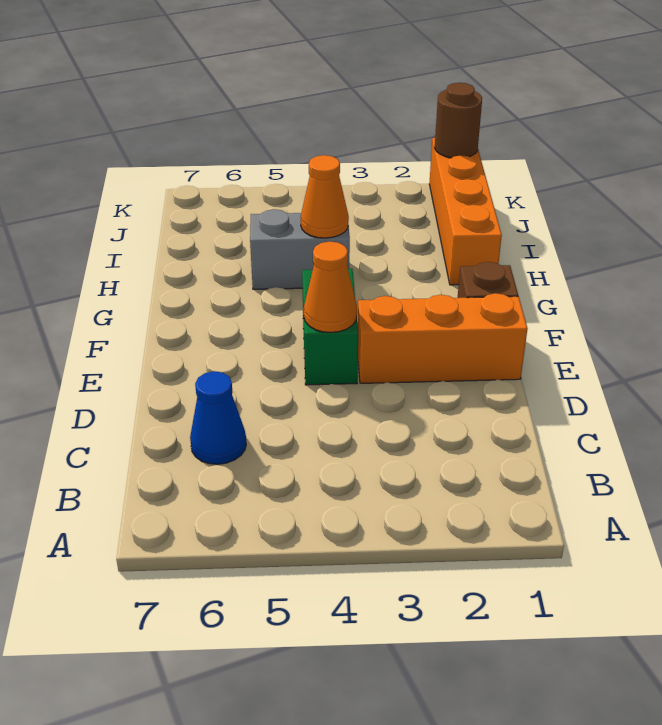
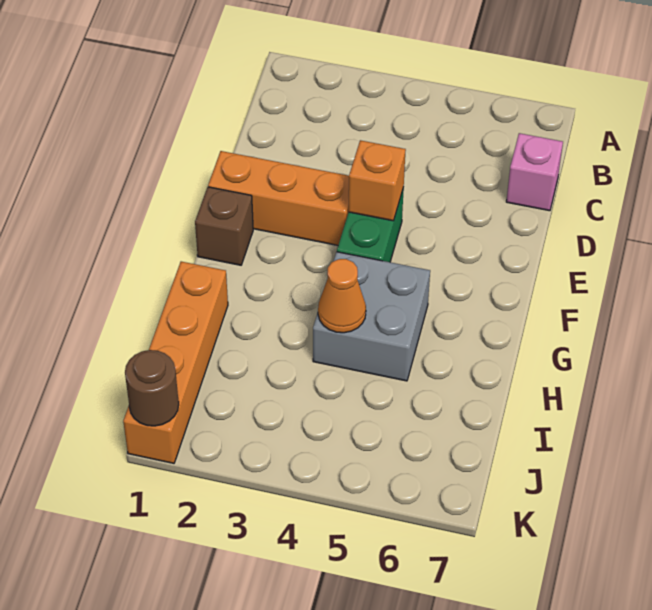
blue 1x1 cone [190,371,246,464] -> none
none -> pink 1x1 brick [506,133,563,211]
orange 1x1 cone [304,242,357,333] -> orange 1x1 brick [348,140,406,221]
grey 1x2 brick [250,209,350,289] -> grey 2x2 brick [313,252,430,381]

